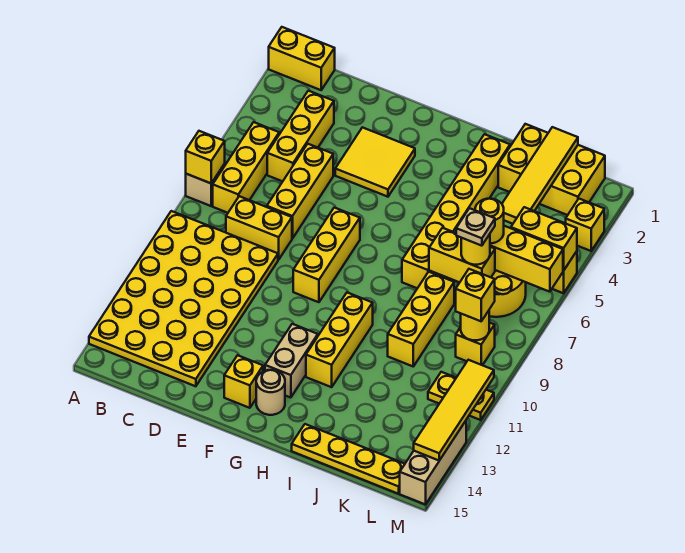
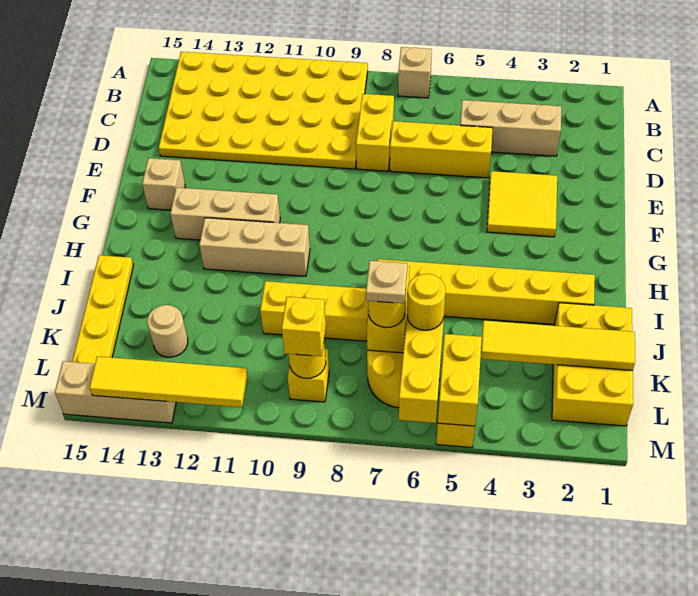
yellow 1x2 brick [269,27,335,90] -> none
yellow 1x1 brick [186,131,225,183] -> none
yellow 1x3 brick [213,122,279,213] -> none
yellow 1x3 brick [267,91,334,181] -> tan 1x3 brick [460,100,561,156]
yellow 1x3 brick [293,208,360,302] -> none
yellow 1x1 brick [224,355,263,408] -> tan 1x1 brick [142,158,185,210]
tan 1x2 brick [265,324,318,398] -> tan 1x3 brick [170,187,280,240]
tan 1x1 round brick [256,370,285,415] -> tan 1x1 round brick moved to [147,305,188,357]
yellow 1x3 brick [306,293,373,387] -> tan 1x3 brick [199,218,310,276]
yellow 1x2 plate [428,372,494,420] -> none
yellow 1x1 brick [566,199,604,251] -> none

